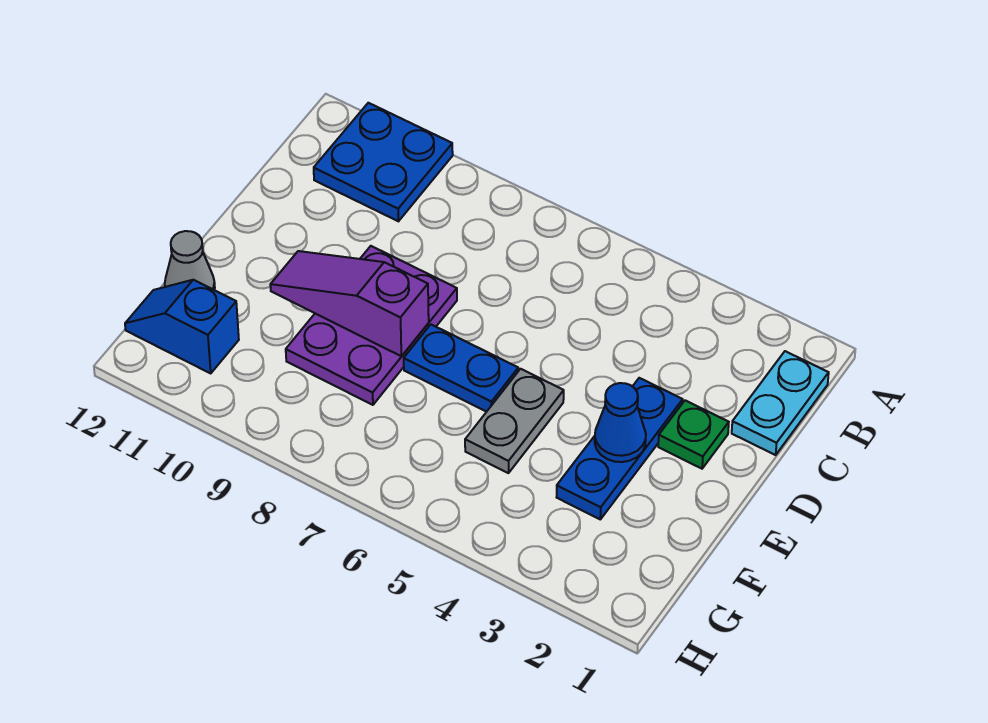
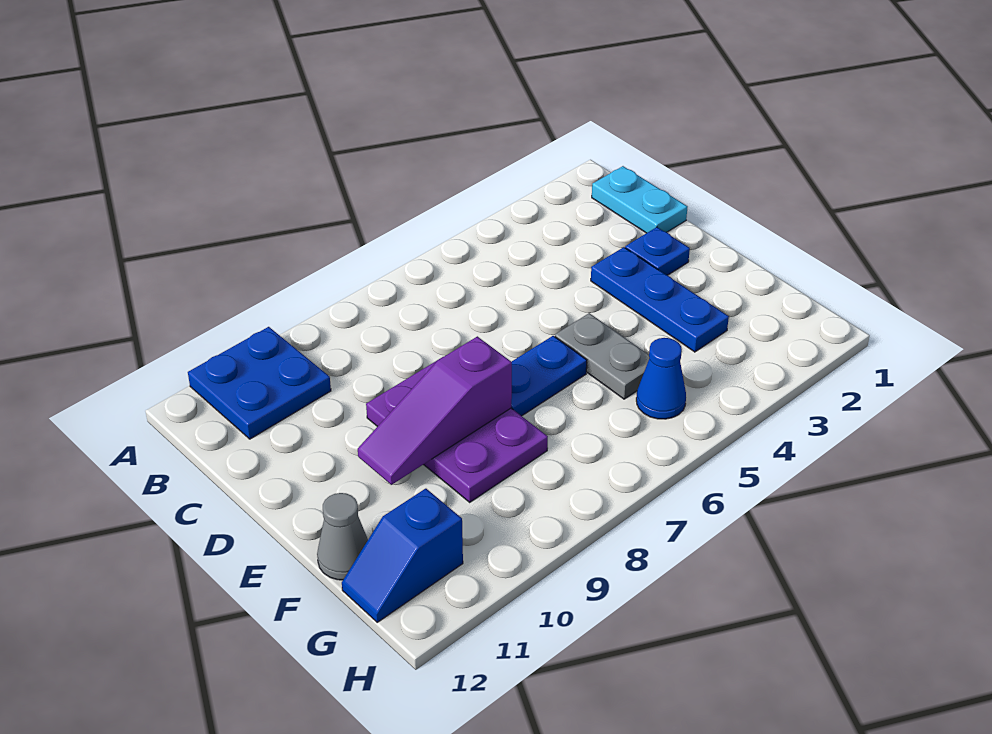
green 1x1 plate [658,400,729,469] -> blue 1x1 plate [625,227,690,275]
blue 1x1 cone [595,383,646,462] -> blue 1x1 cone moved to [636,338,686,419]

